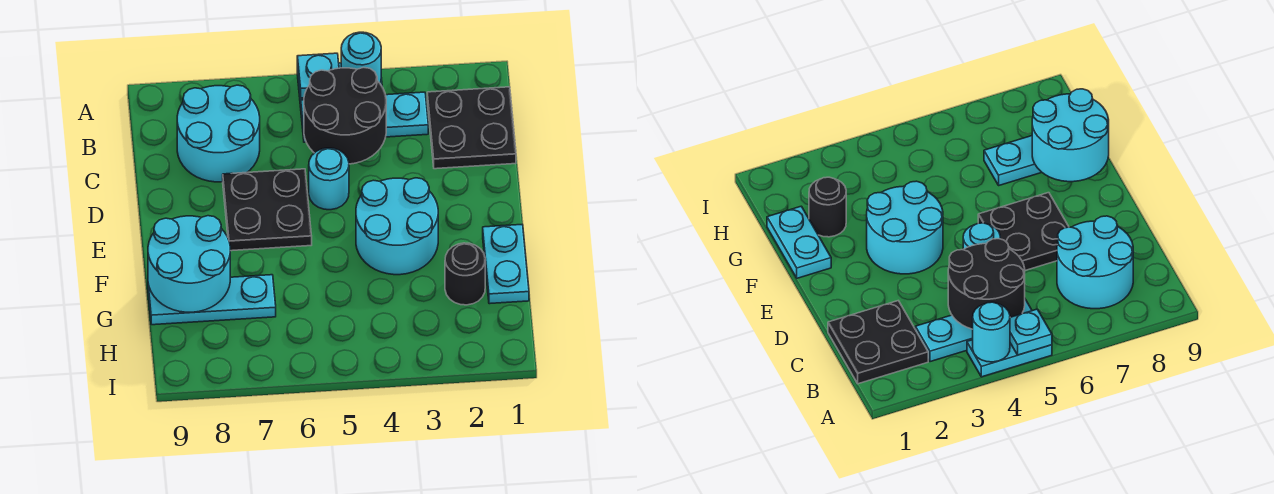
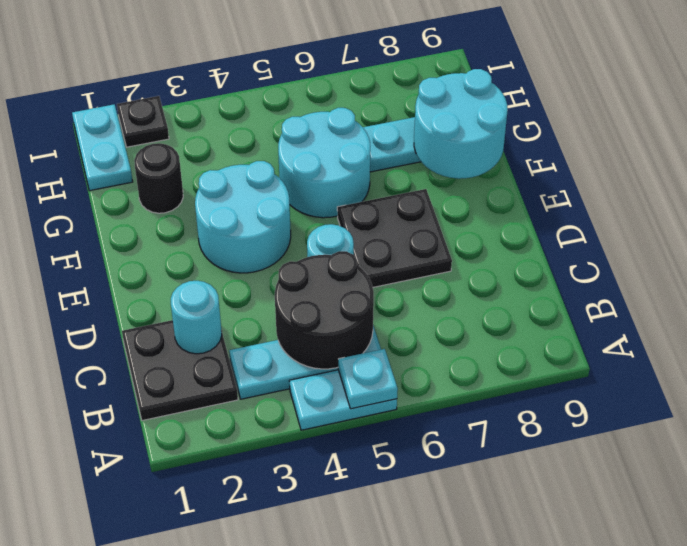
cyan 1x1 round brick [341,32,381,83] -> cyan 1x1 round brick moved to [171,281,222,354]
cyan 2x2 round brick [177,85,260,182] -> cyan 2x2 round brick moved to [278,108,370,218]
cyan 1x2 plate [483,224,529,304] -> cyan 1x2 plate moved to [72,104,133,191]
none -> black 1x1 plate [117,96,169,147]

